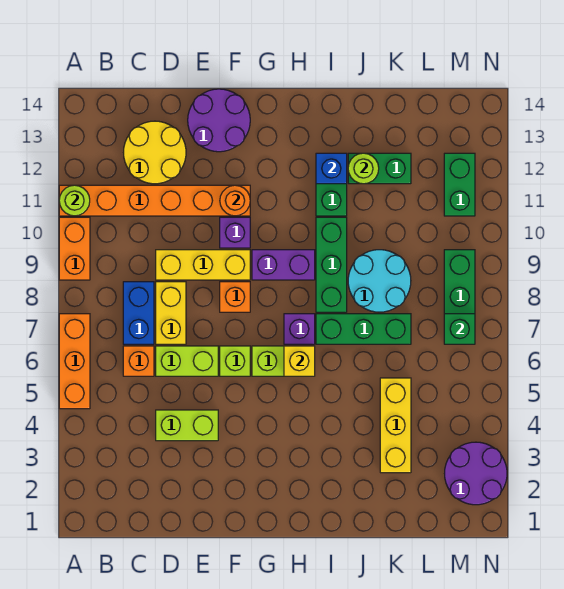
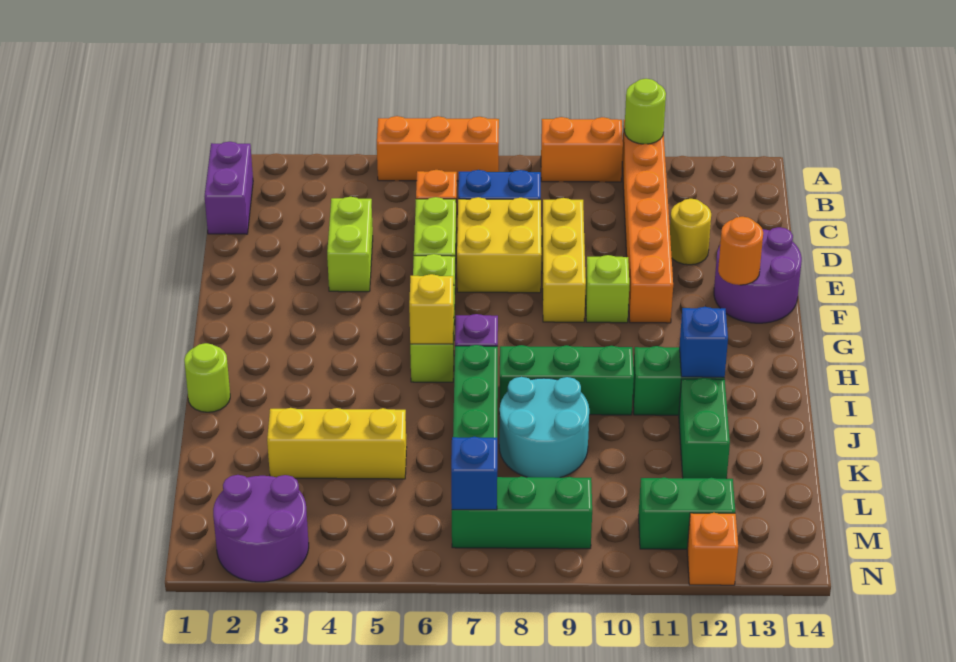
yellow 2x2 round brick [124,121,186,184] -> yellow 1x1 round brick [670,199,711,265]
yellow 1x2 brick [156,282,186,344] -> yellow 2x2 brick [457,197,542,293]
orange 1x1 brick [220,282,250,312] -> orange 1x1 brick moved to [687,513,738,585]
purple 1x1 brick [220,217,250,248] -> lime 1x1 brick [586,255,629,323]
orange 1x1 round brick [220,185,250,216] -> orange 1x1 round brick moved to [718,217,763,285]
purple 1x2 brick [252,250,315,280] -> purple 1x2 brick moved to [205,142,253,234]
lime 1x1 round brick [348,153,379,184] -> lime 1x1 round brick moved to [184,343,230,412]
green 1x1 brick [444,314,475,344] -> blue 1x1 brick [451,437,497,510]

